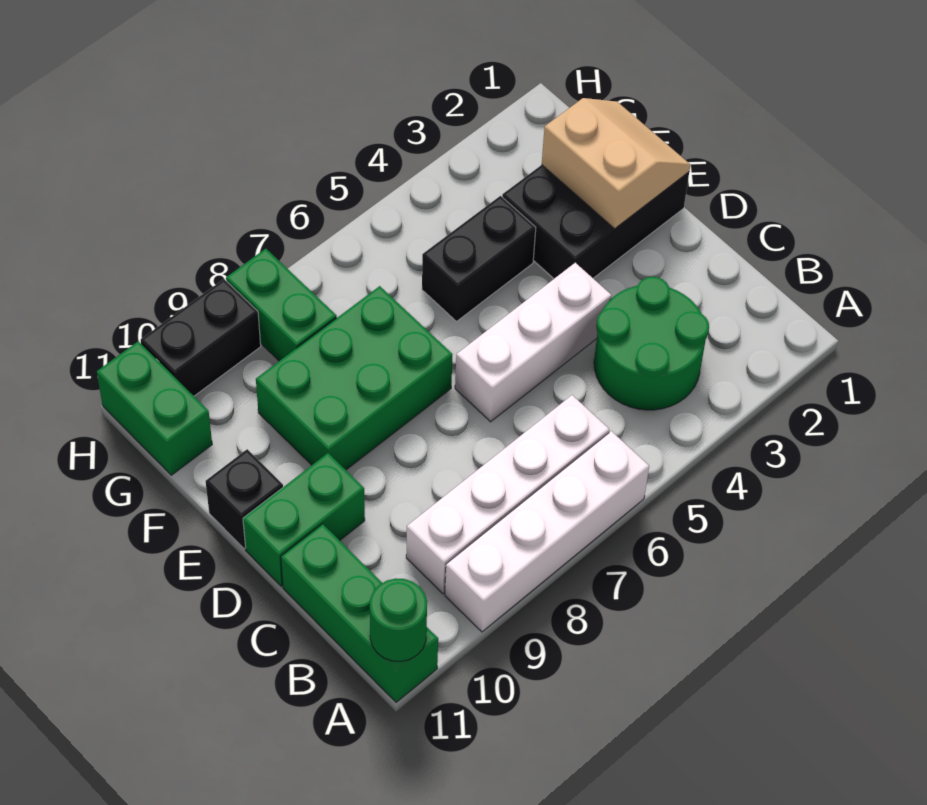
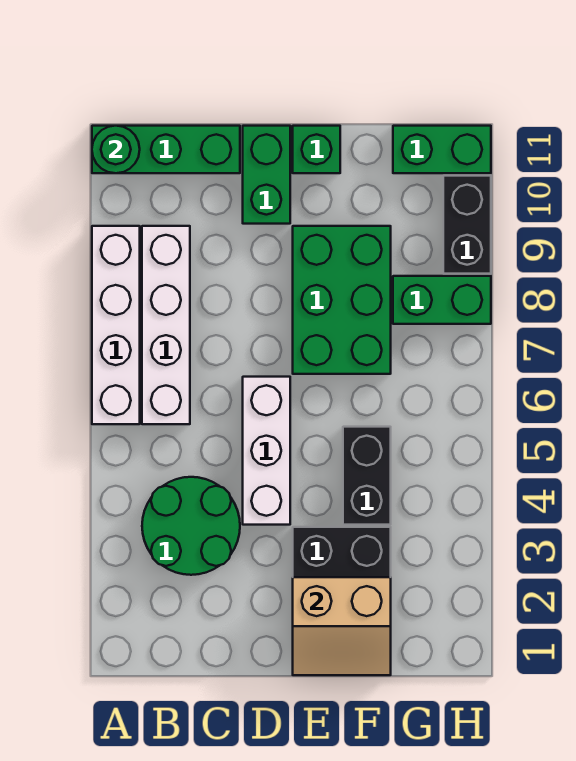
black 1x1 brick [206,449,283,549] -> green 1x1 brick [293,126,340,173]

